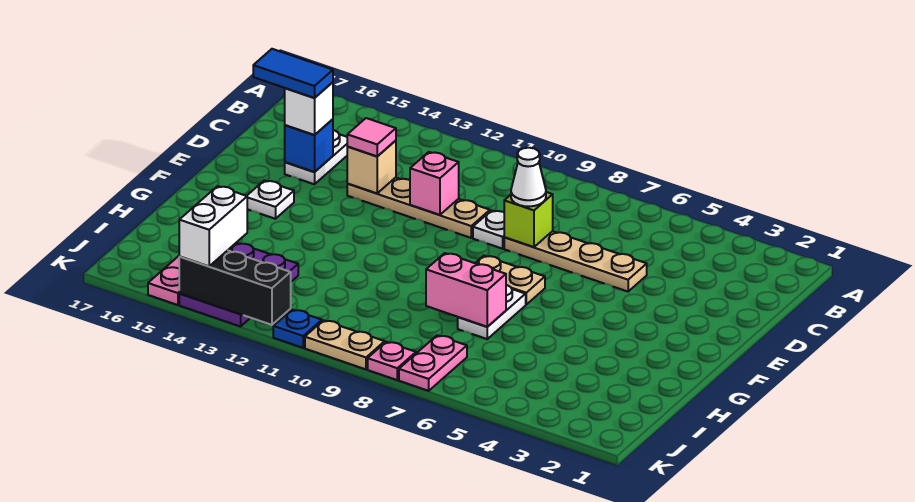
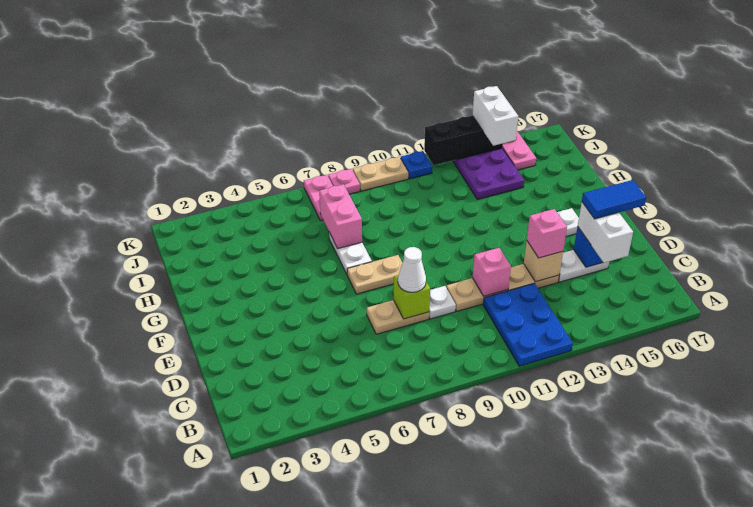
none -> blue 2x3 plate [483,283,573,366]
white 1x2 plate [285,130,348,184] -> white 1x2 plate turned to [559,250,609,282]
tan 1x4 plate [504,231,647,292] -> tan 1x2 plate [367,300,429,334]
pink 1x1 tile [347,118,396,156] -> pink 1x1 brick [527,209,567,258]
white 1x1 brick [285,82,333,135] -> white 1x2 brick [578,202,633,263]
pink 1x2 brick [426,253,506,327] -> pink 1x2 brick turned to [319,184,362,248]

